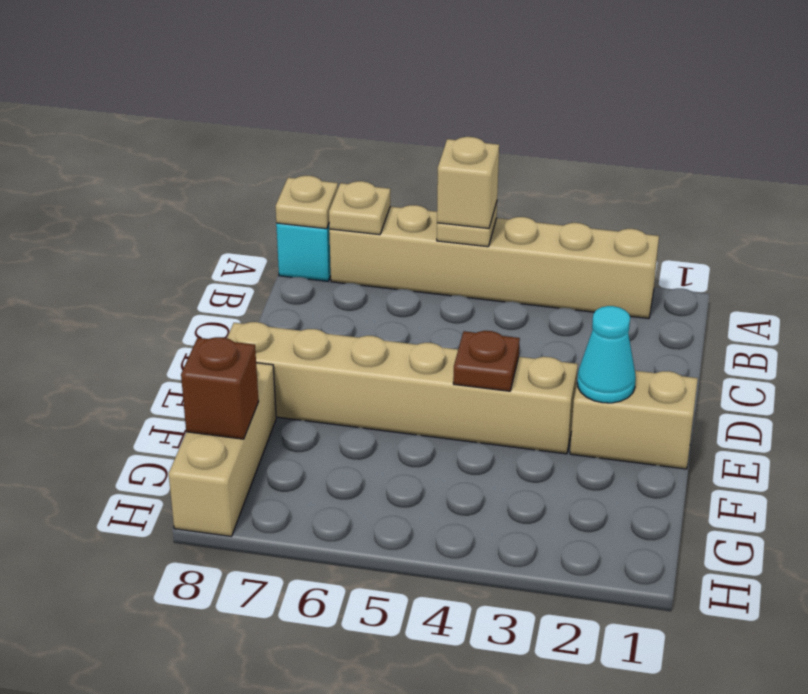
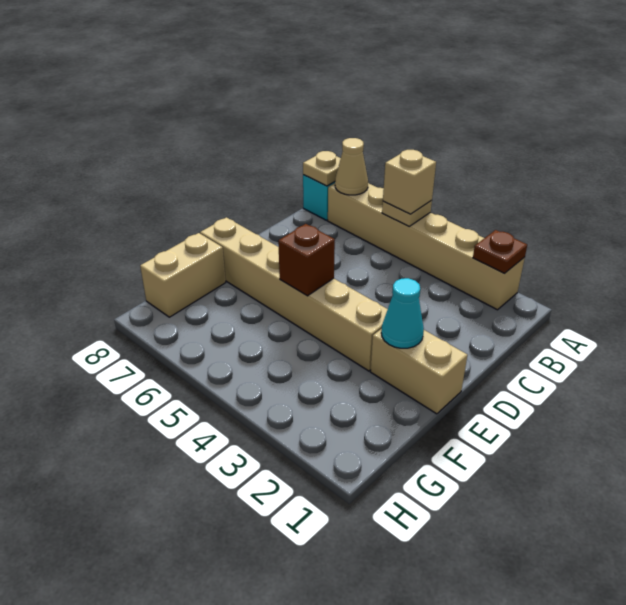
tan 1x1 plate [329,181,390,235] -> tan 1x1 cone [335,138,368,195]
brown 1x1 plate [453,331,520,391] -> brown 1x1 plate moved to [473,230,527,274]
tan 1x3 brick [169,363,276,536] -> tan 1x2 brick [140,233,226,317]
brown 1x1 brick [181,337,259,439] -> brown 1x1 brick moved to [278,224,335,296]

